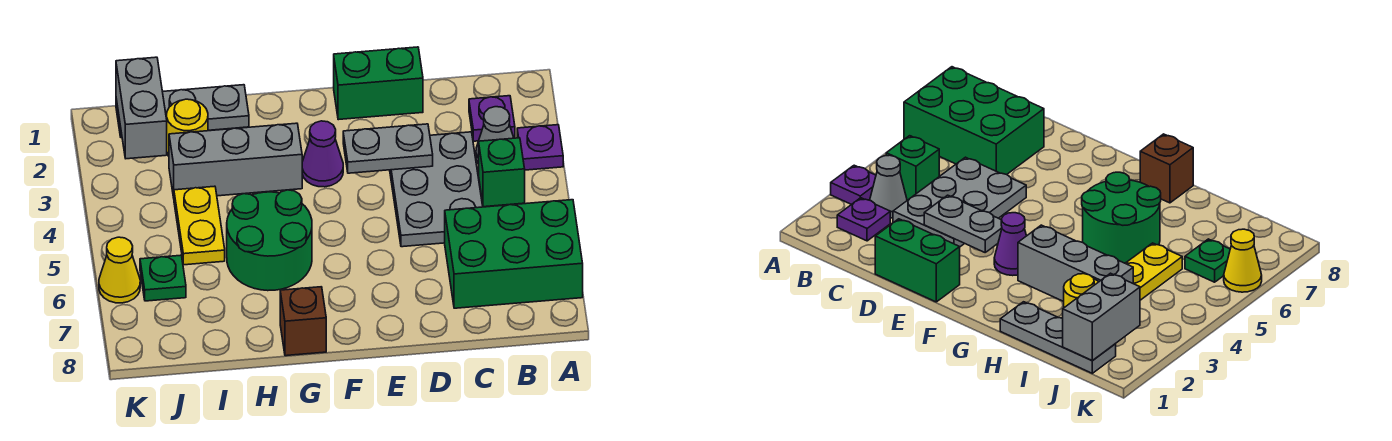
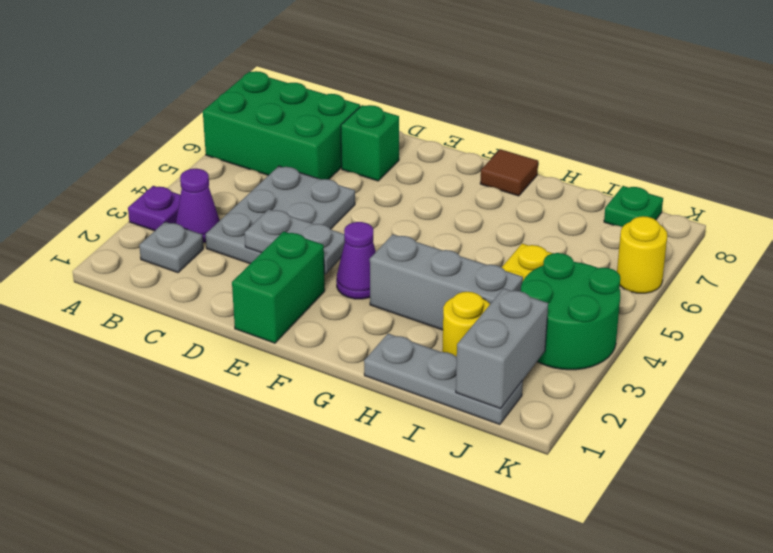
purple 1x1 plate [469,96,515,141] -> grey 1x1 plate [139,222,203,273]
grey 1x1 cone [476,107,514,164] -> purple 1x1 cone [176,169,220,243]
green 1x1 brick [479,138,525,207] -> green 1x1 brick moved to [341,105,399,181]
green 1x2 brick [334,47,423,120] -> green 1x2 brick turned to [232,232,325,343]
green 2x2 round brick [227,190,312,291] -> green 2x2 round brick moved to [521,253,620,370]
brown 1x1 brick [280,287,326,356] -> brown 1x1 tile [480,149,538,196]
green 1x1 plate [140,255,186,301] -> green 1x1 plate moved to [604,186,663,227]
yellow 1x1 cone [99,237,140,303] -> yellow 1x1 round brick [617,216,667,293]

